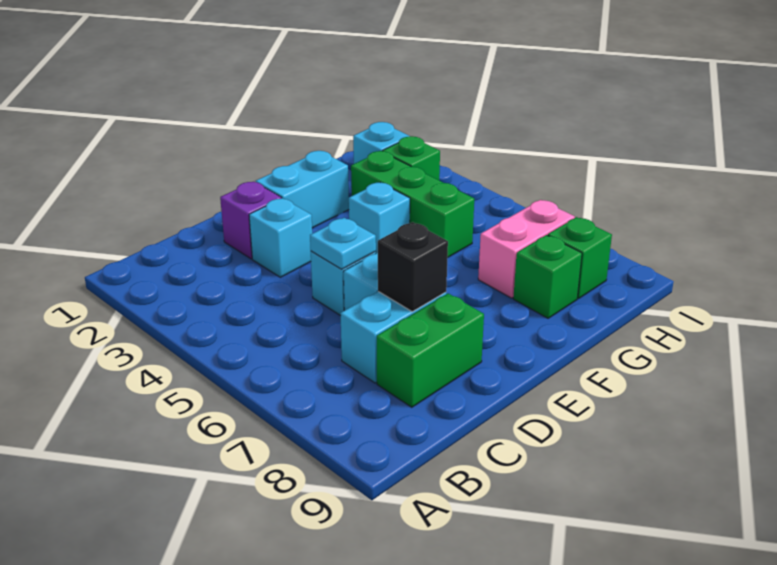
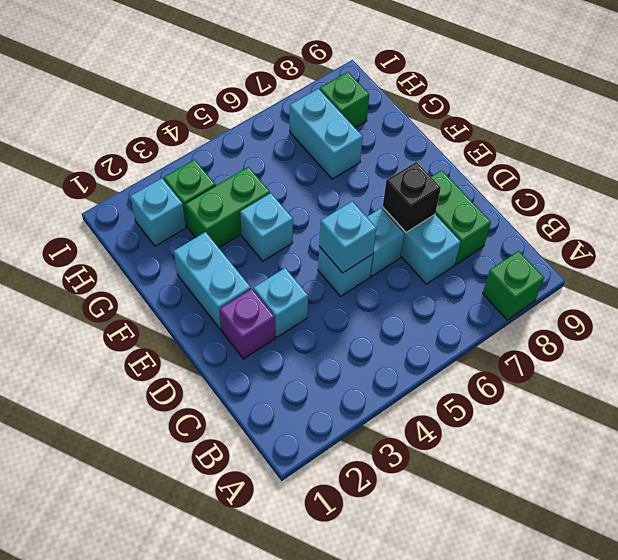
cyan 1x1 plate [310,218,376,269] -> cyan 1x1 brick [319,201,376,273]
green 1x3 brick [351,151,474,258] -> green 1x2 brick [185,167,270,247]
pink 1x2 brick [478,200,575,298] -> cyan 1x2 brick [290,89,363,179]
green 1x1 brick [513,235,582,318] -> green 1x1 brick moved to [483,251,544,320]

